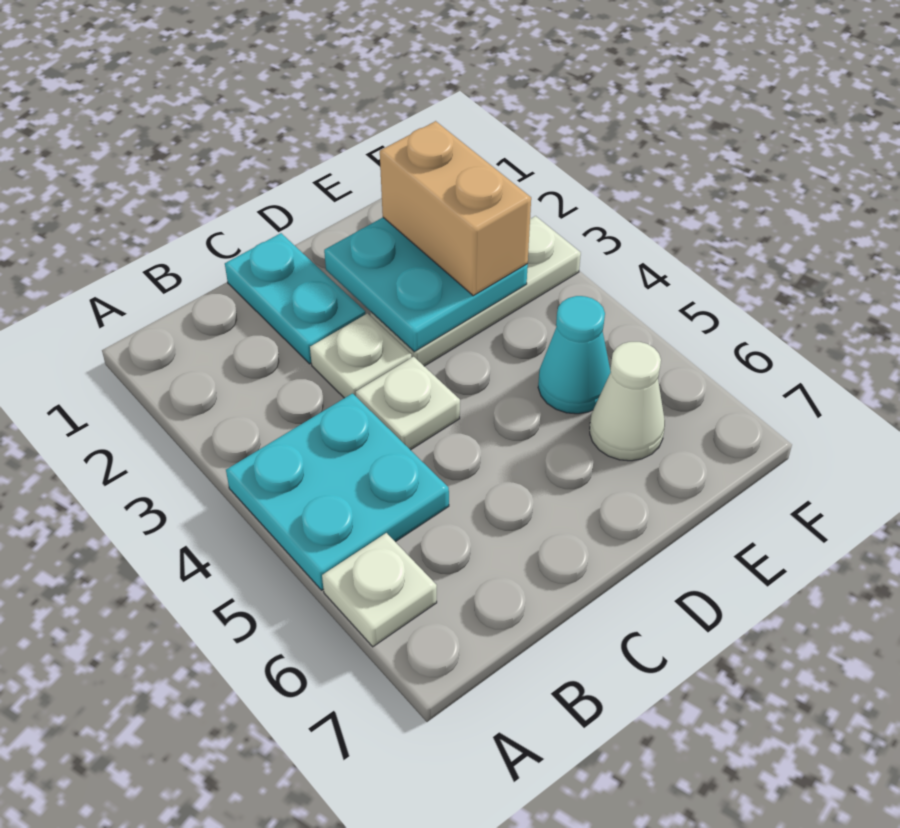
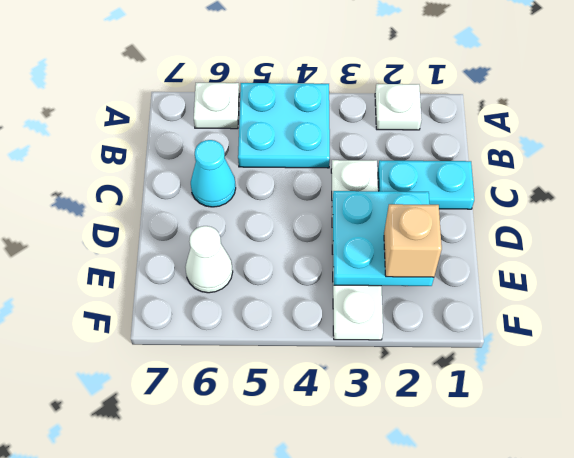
white 1x1 plate [356,357,460,450] -> white 1x1 plate moved to [375,84,422,130]
tan 1x2 brick [380,121,531,296] -> tan 1x1 brick [384,204,442,277]
cyan 1x1 cone [538,296,611,414] -> cyan 1x1 cone moved to [191,140,236,207]

